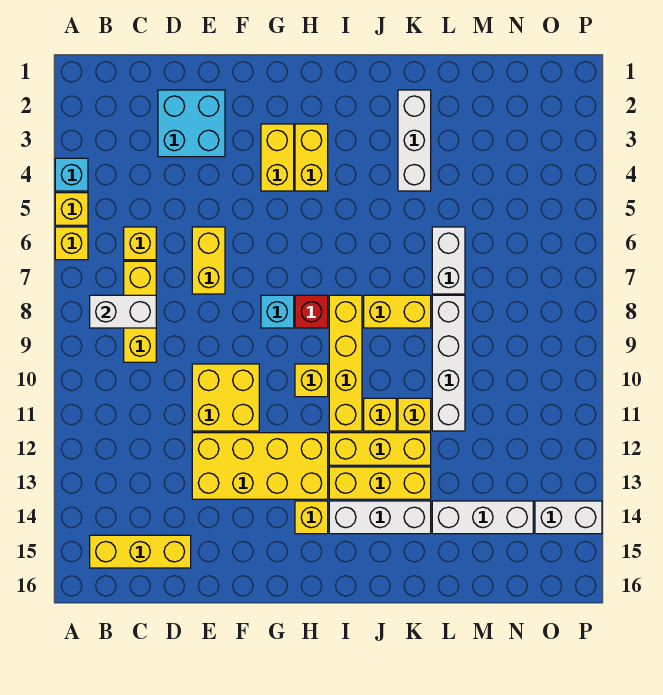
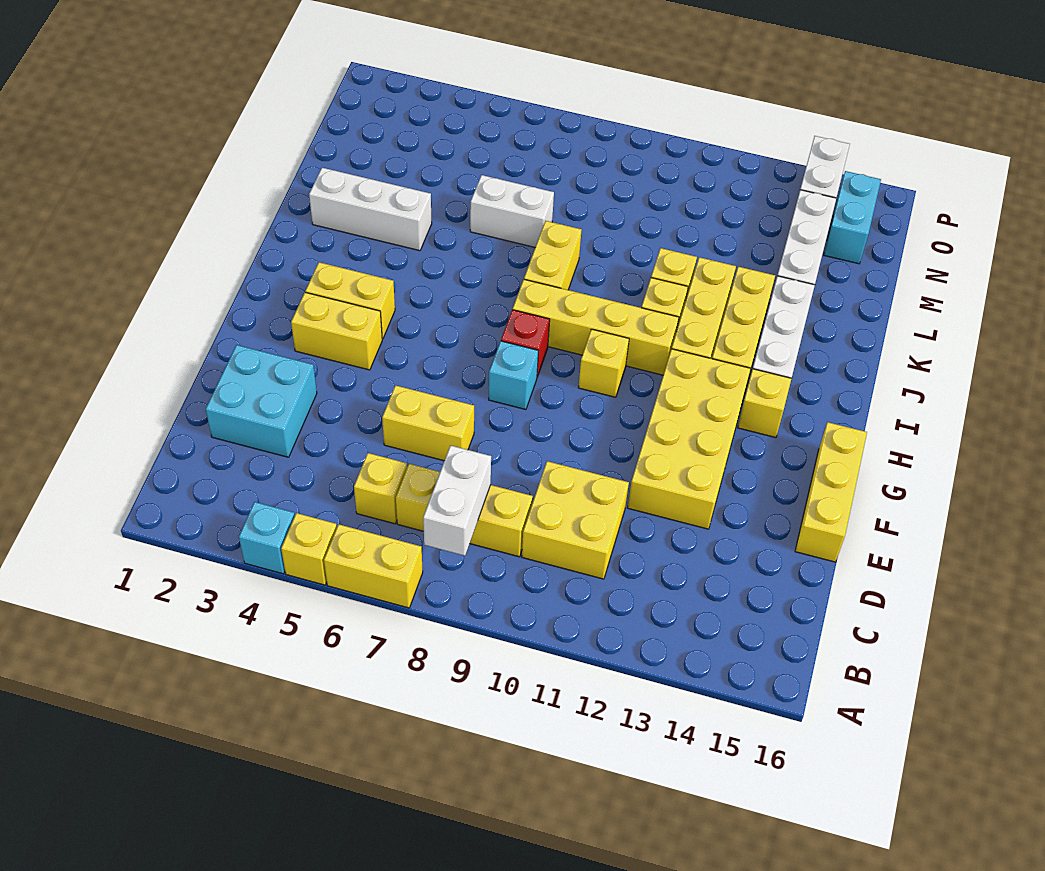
yellow 1x1 brick [55,227,88,260] -> yellow 1x2 brick [324,524,423,608]
yellow 1x3 brick [90,535,191,568] -> yellow 1x3 brick moved to [795,422,867,562]
yellow 2x2 brick [192,364,259,431] -> yellow 2x2 brick moved to [522,461,629,579]
white 1x4 brick [432,295,465,431] -> none
none -> cyan 1x2 brick [824,171,881,264]

